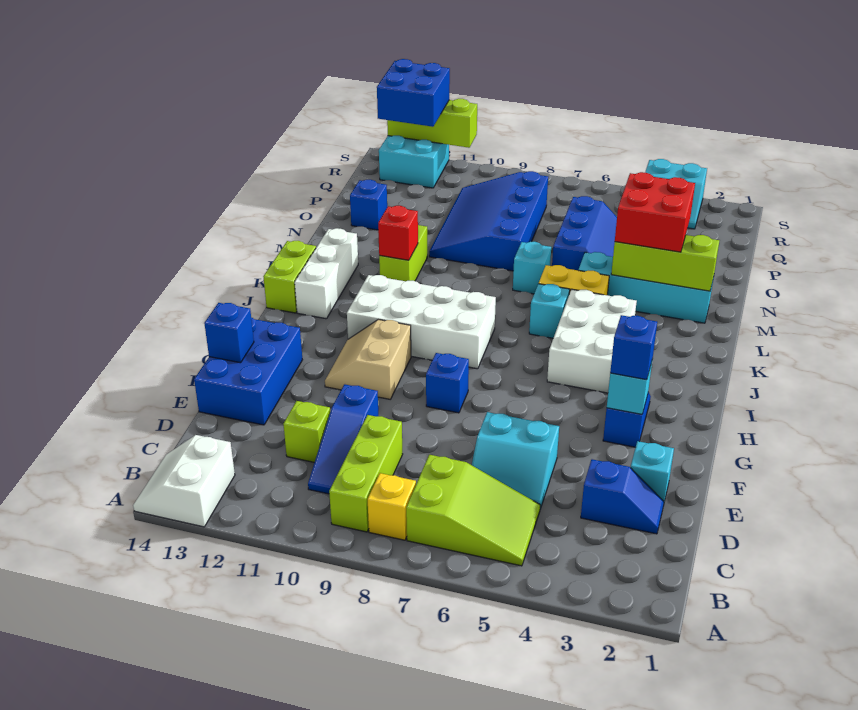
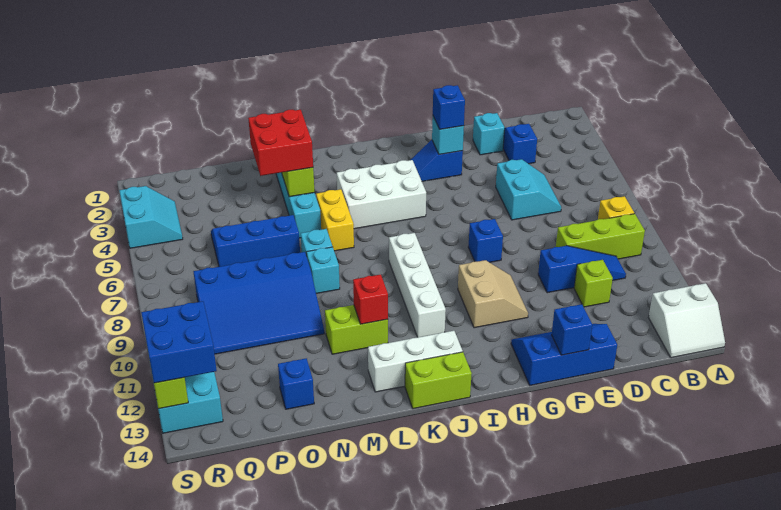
lime 2x3 slope [406,455,540,566] -> none
blue 2x3 brick [194,318,302,425] -> blue 2x3 slope [511,324,617,385]
tan 2x2 slope [325,319,411,399] -> tan 2x2 slope turned to [458,260,528,328]
white 2x4 brick [347,275,496,369] -> white 1x4 brick [389,233,446,337]
cyan 1x1 brick [529,284,570,338] -> cyan 1x1 brick moved to [306,247,340,293]

